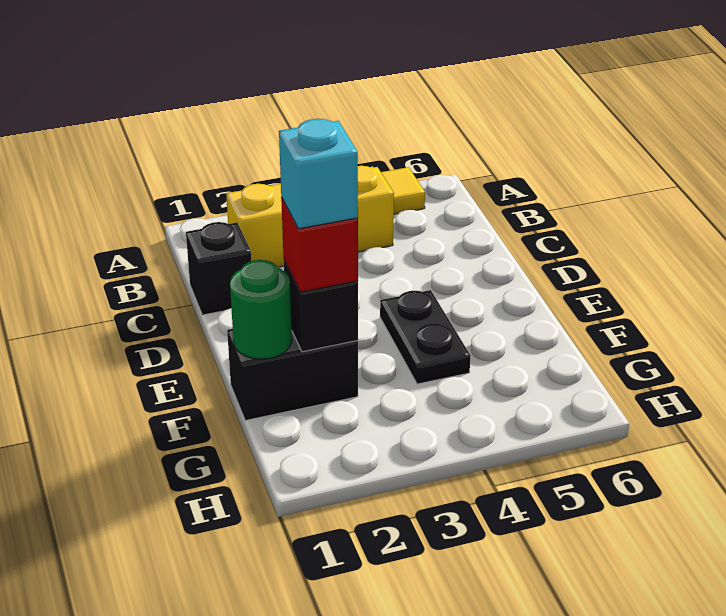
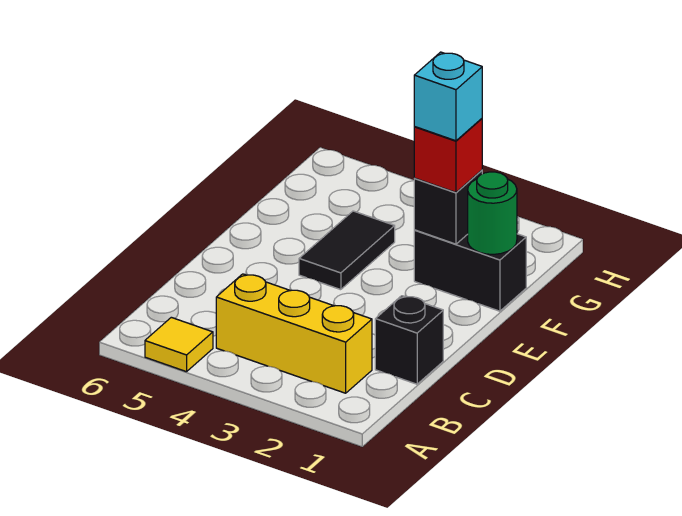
black 1x2 plate [380,290,471,384] -> black 1x2 tile [299,211,395,290]

